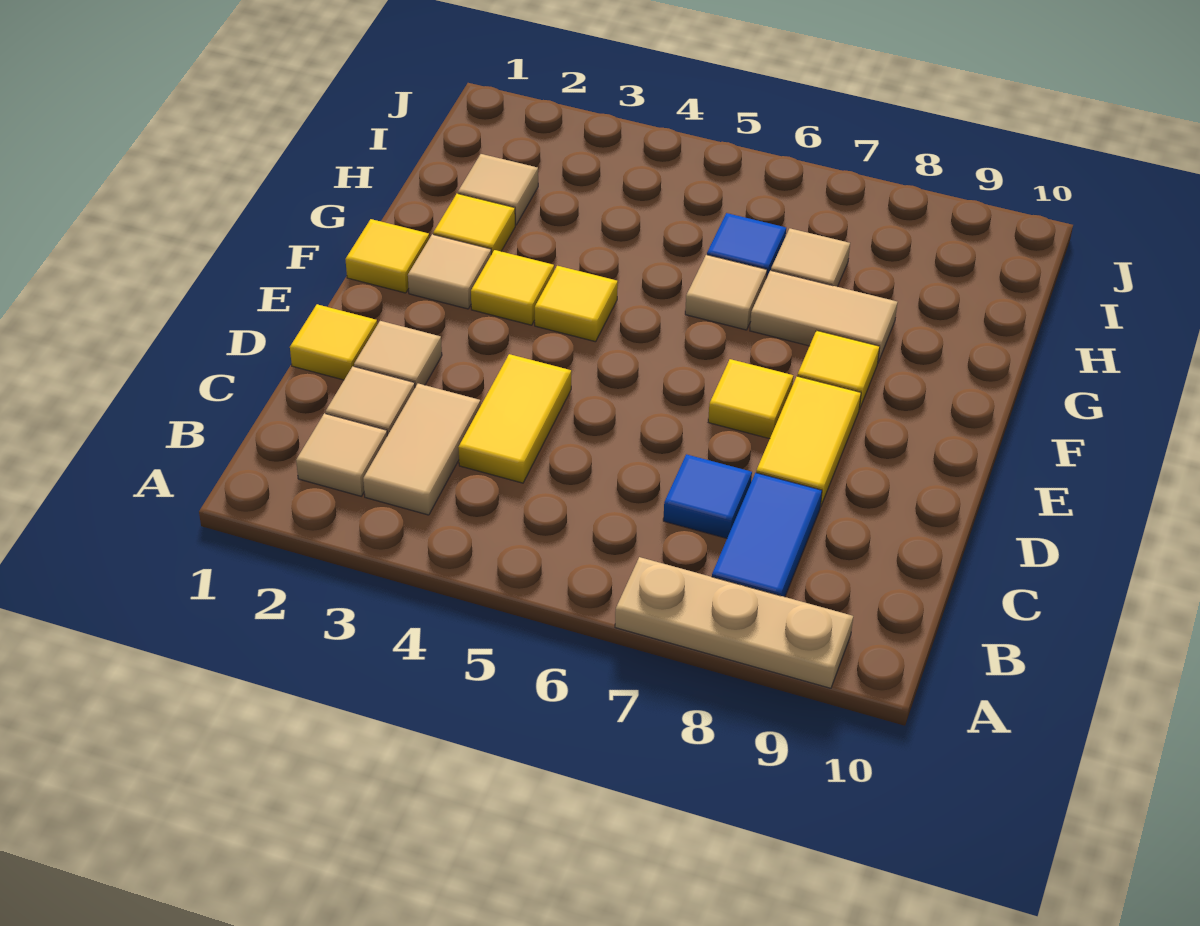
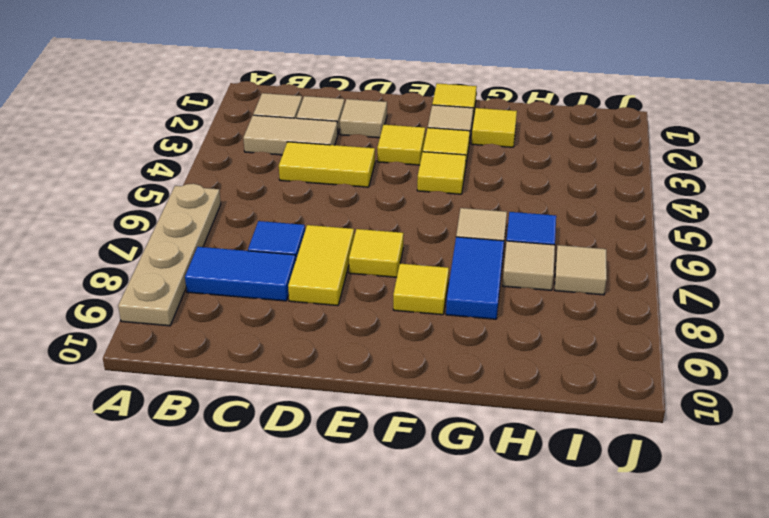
tan 1x3 plate [615,557,853,688] -> tan 1x4 plate [118,184,221,326]
yellow 1x1 tile [290,304,377,380] -> yellow 1x1 tile moved to [377,125,425,165]
yellow 1x2 tile [756,376,861,507] -> yellow 1x2 tile turned to [288,225,354,306]
tan 1x2 tile [750,270,898,362] -> blue 1x2 tile [446,237,504,319]
tan 1x1 tile [458,154,538,225] -> tan 1x1 tile moved to [555,245,607,295]

